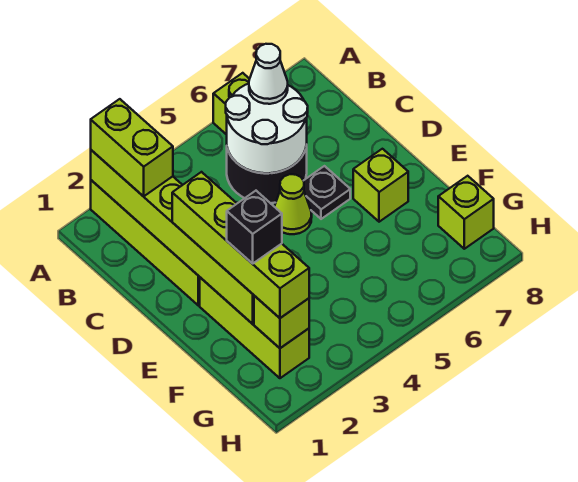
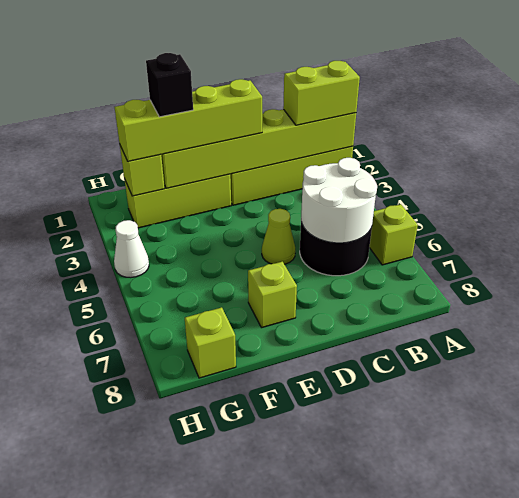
white 1x1 cone [249,44,288,104] -> white 1x1 cone moved to [114,220,149,278]
black 1x1 plate [304,166,350,219] -> none

